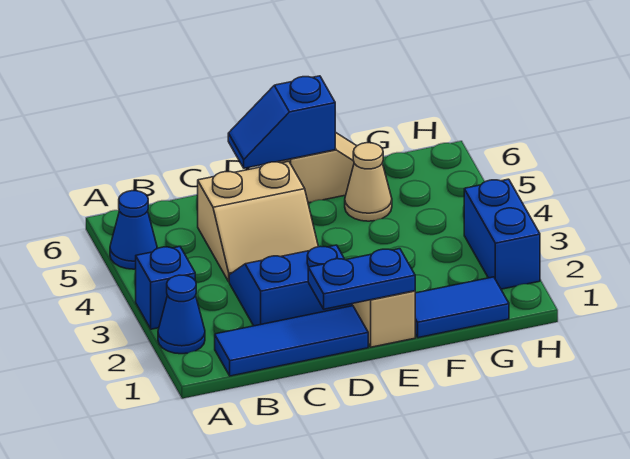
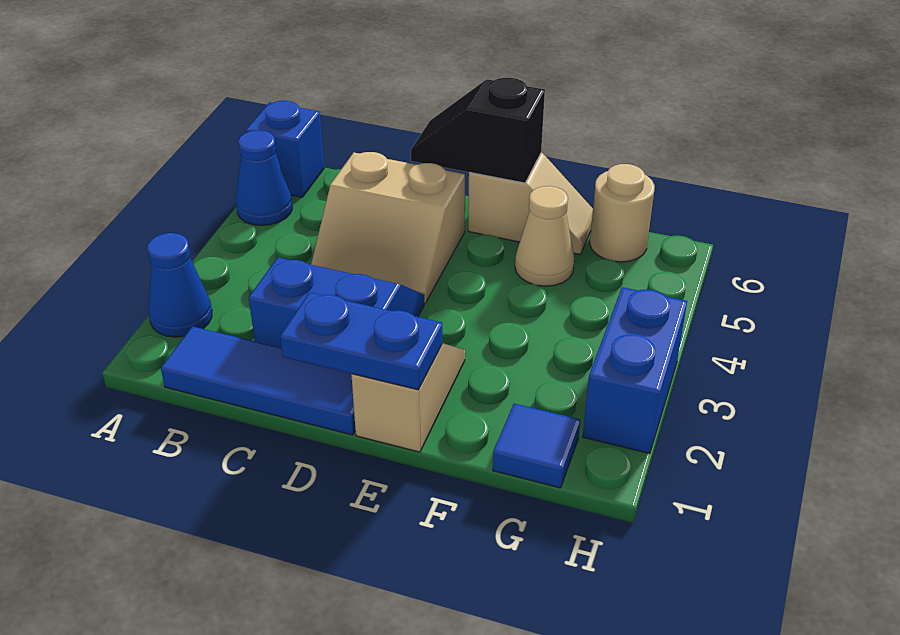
blue 1x1 brick [136,246,195,329] -> blue 1x1 brick moved to [246,101,324,197]
blue 1x2 slope [228,76,335,168] -> black 1x2 slope [411,78,545,183]
blue 1x2 tile [415,277,509,338] -> blue 1x1 tile [493,404,580,488]
none -> tan 1x1 round brick [590,164,655,262]

